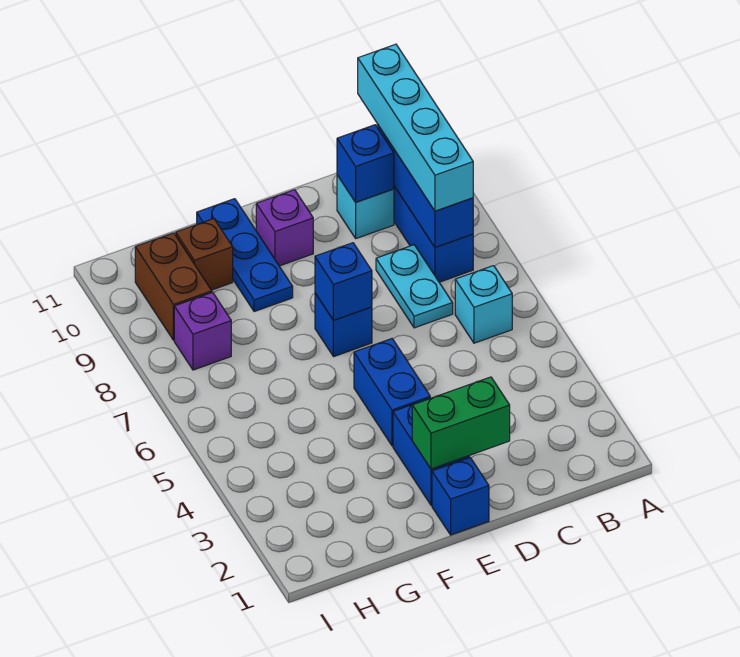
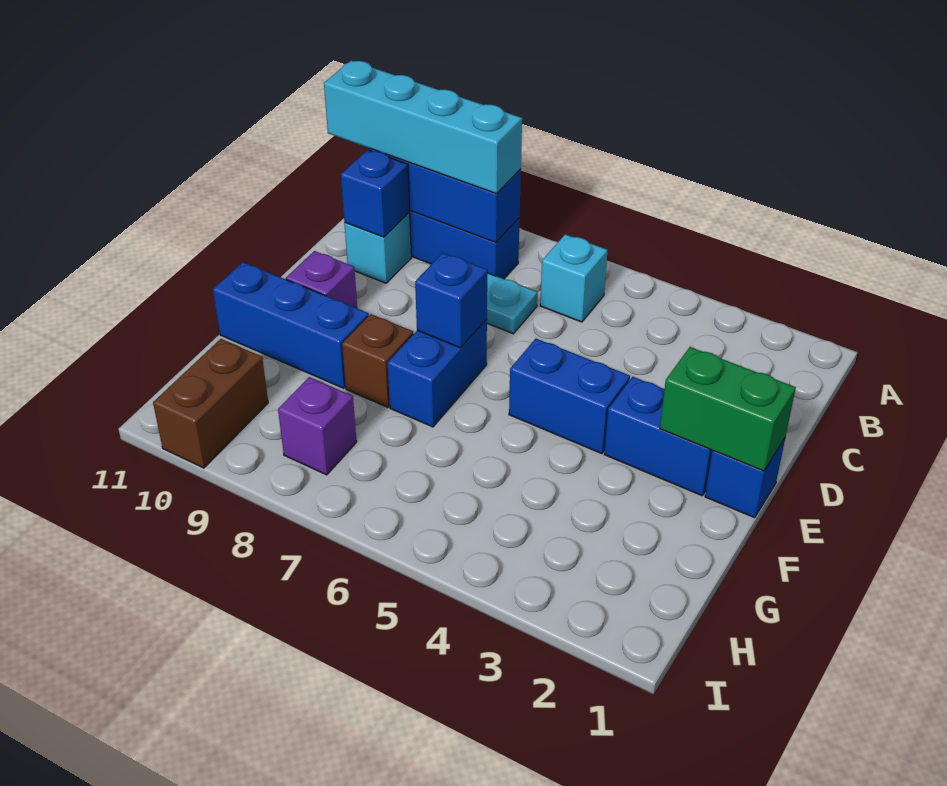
green 1x2 brick [412,377,510,469] -> green 1x2 brick turned to [660,347,796,471]
blue 1x1 brick [315,293,372,357] -> blue 1x2 brick [388,319,487,427]
blue 1x3 plate [197,199,293,312] -> blue 1x3 brick [213,262,369,388]
brown 1x1 brick [176,219,233,290] -> brown 1x1 brick moved to [342,314,413,407]
brown 1x2 brick [135,233,212,340] -> brown 1x2 brick turned to [153,339,268,468]

